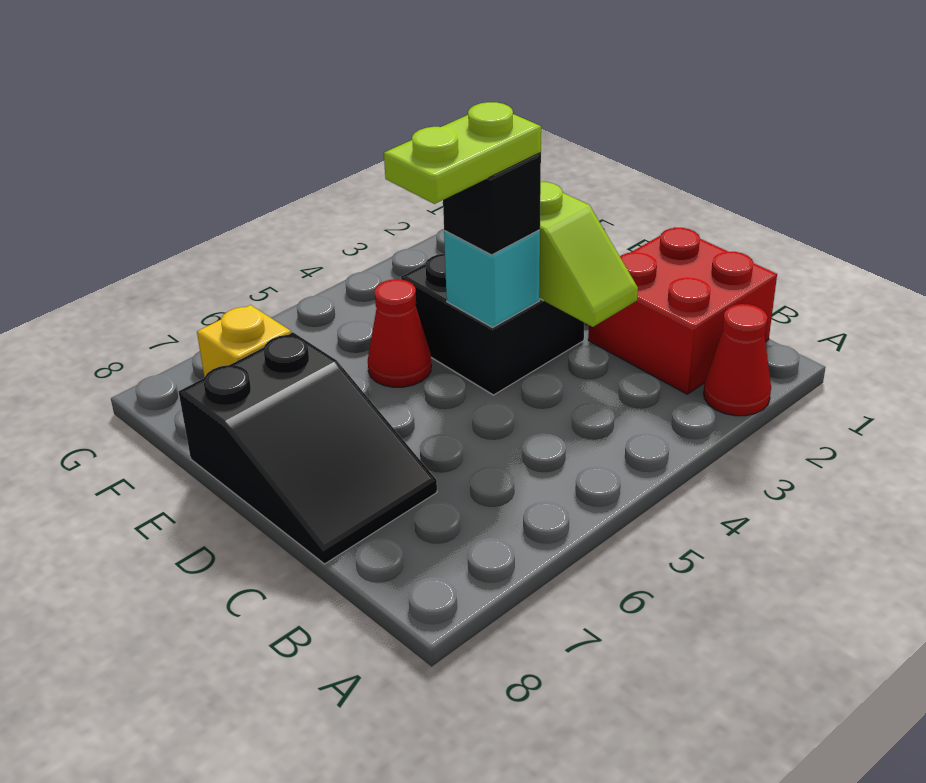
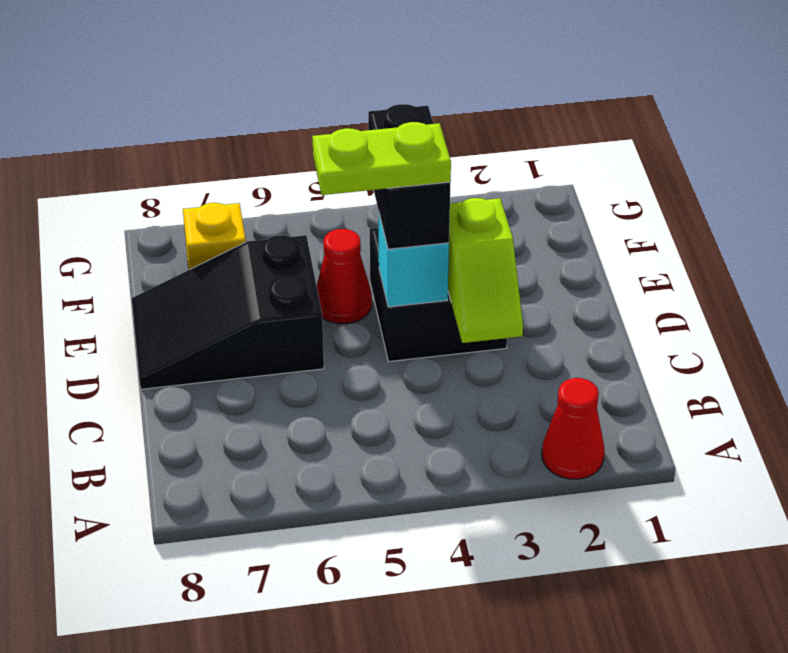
red 2x2 brick [588,227,777,394] -> none
black 2x3 slope [179,332,437,564] -> black 2x3 slope turned to [132,235,324,389]
black 1x1 brick [443,153,541,255] -> black 1x2 brick [368,104,450,249]

